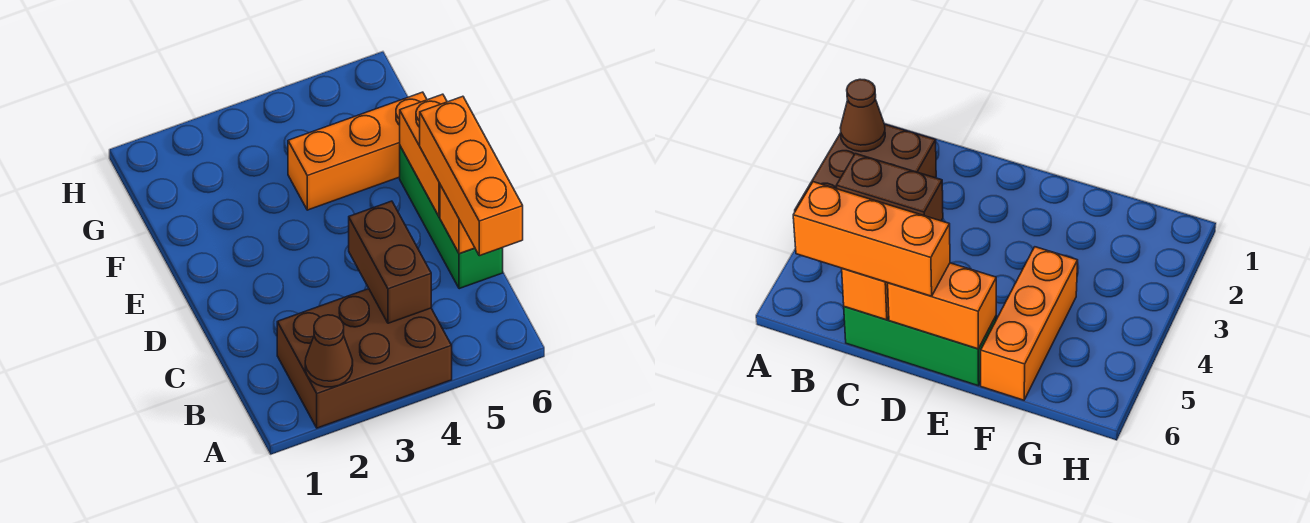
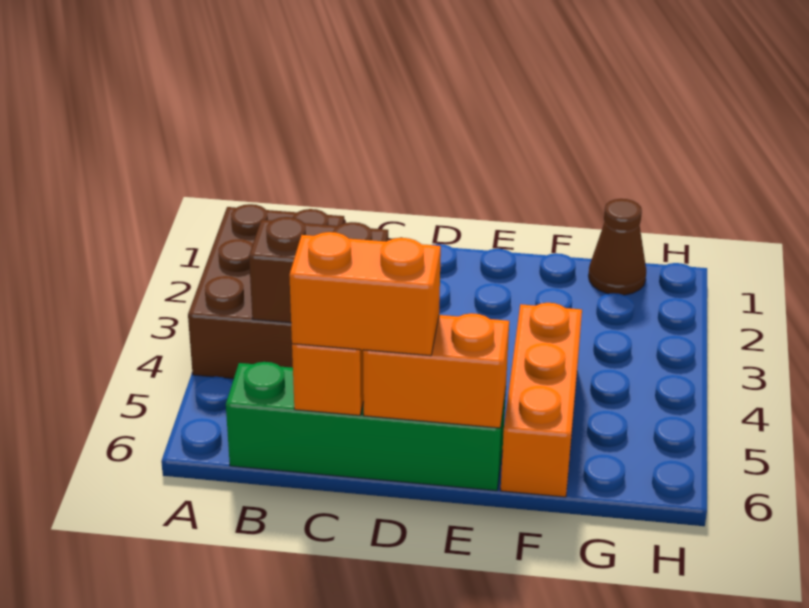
brown 1x1 cone [305,315,353,387] -> brown 1x1 cone moved to [588,199,646,295]
orange 1x3 brick [420,96,523,256] -> orange 1x2 brick [289,232,441,356]
green 1x3 brick [400,146,503,289] -> green 1x4 brick [226,362,506,491]

